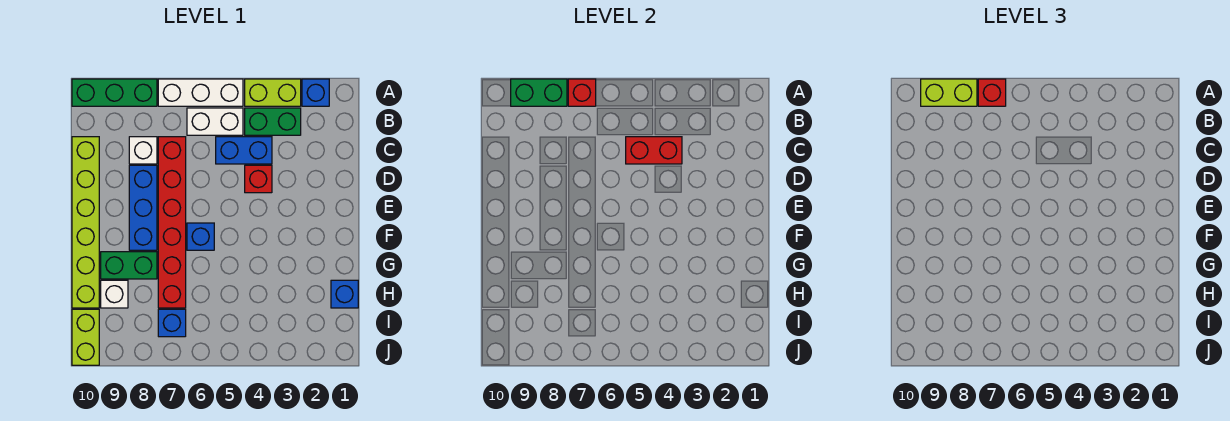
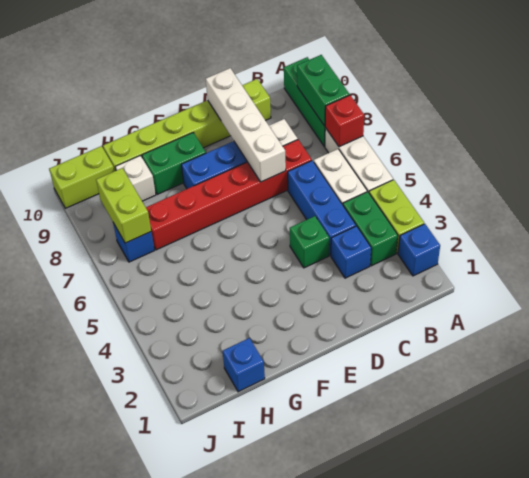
red 1x1 brick [978,79,1006,106] -> none
lime 1x2 brick [921,79,977,106] -> lime 1x2 brick moved to [96,168,151,243]
blue 1x2 brick [216,137,272,164] -> blue 1x3 brick [288,161,356,255]
red 1x2 brick [626,137,682,164] -> none
red 1x1 brick [245,165,272,193] -> green 1x1 brick [290,216,329,268]
none -> white 1x4 brick [206,68,286,182]
blue 1x1 brick [187,223,214,250] -> blue 1x1 brick moved to [331,226,371,278]
green 1x2 brick [101,252,157,279] -> green 1x2 brick turned to [142,133,206,195]

